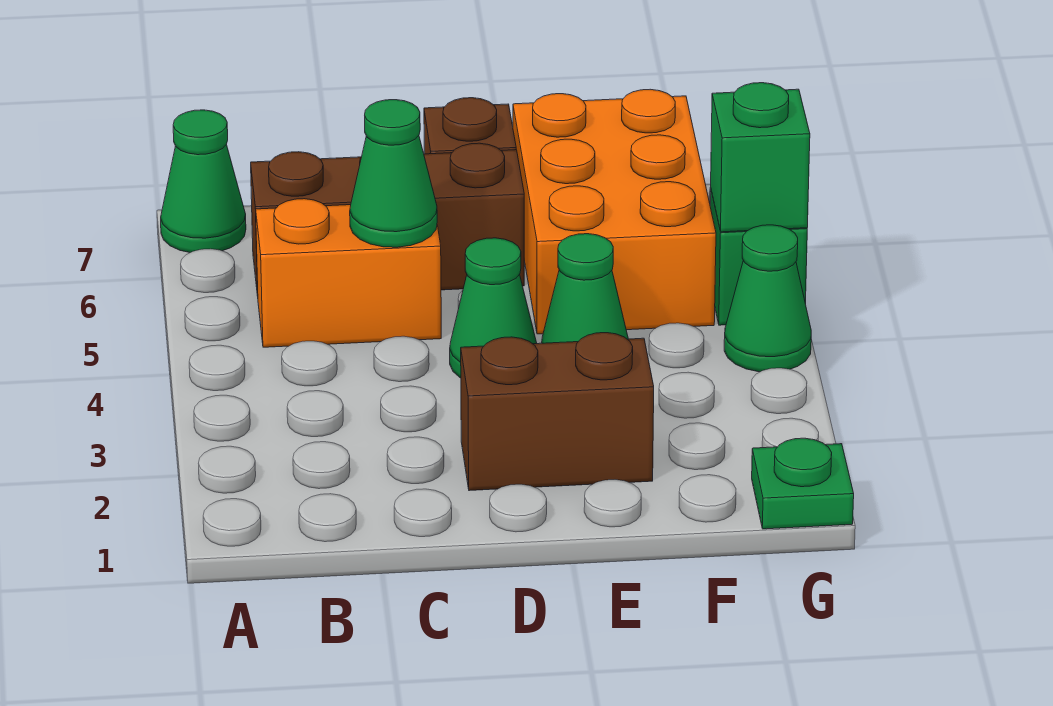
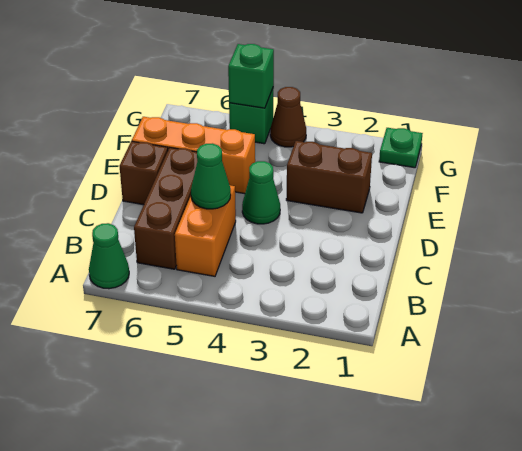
brown 1x2 brick [461,333,654,491] -> brown 1x2 brick turned to [286,141,372,213]
green 1x1 cone [542,234,628,343] -> none
orange 2x3 brick [513,89,716,334] -> orange 1x3 brick [132,117,255,194]
green 1x1 cone [724,225,811,372] -> brown 1x1 cone [270,87,306,147]

